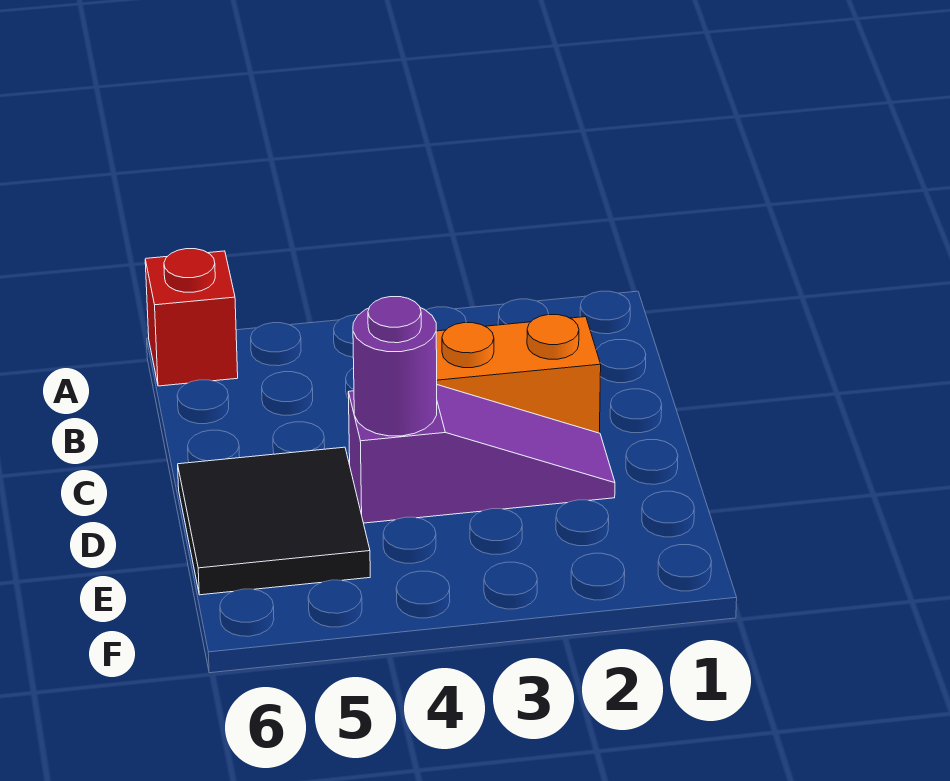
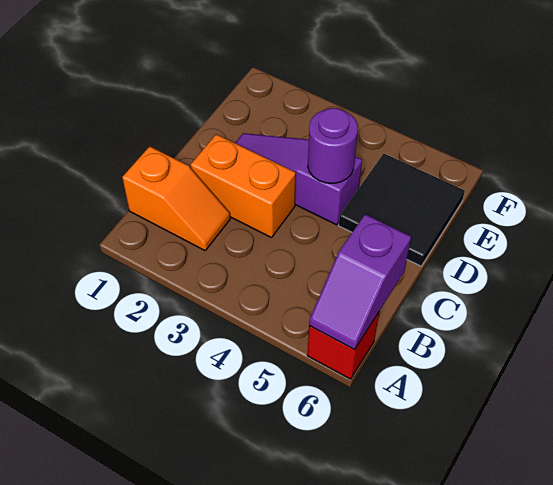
none -> purple 1x2 slope [309,214,411,350]
none -> orange 1x2 slope [122,146,230,250]

